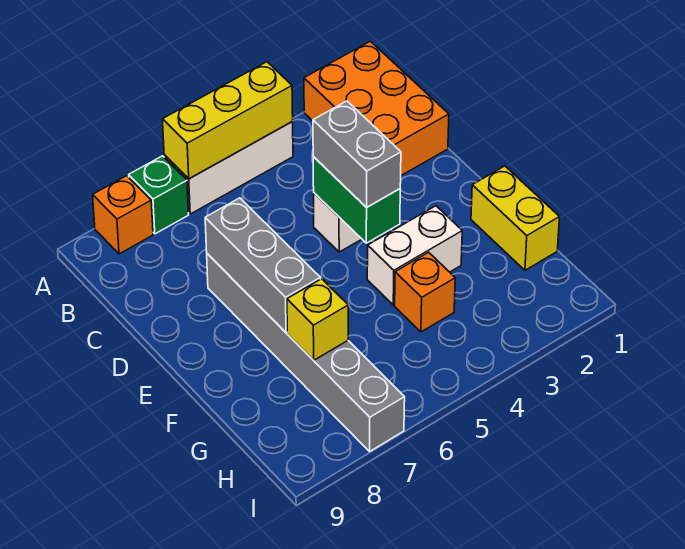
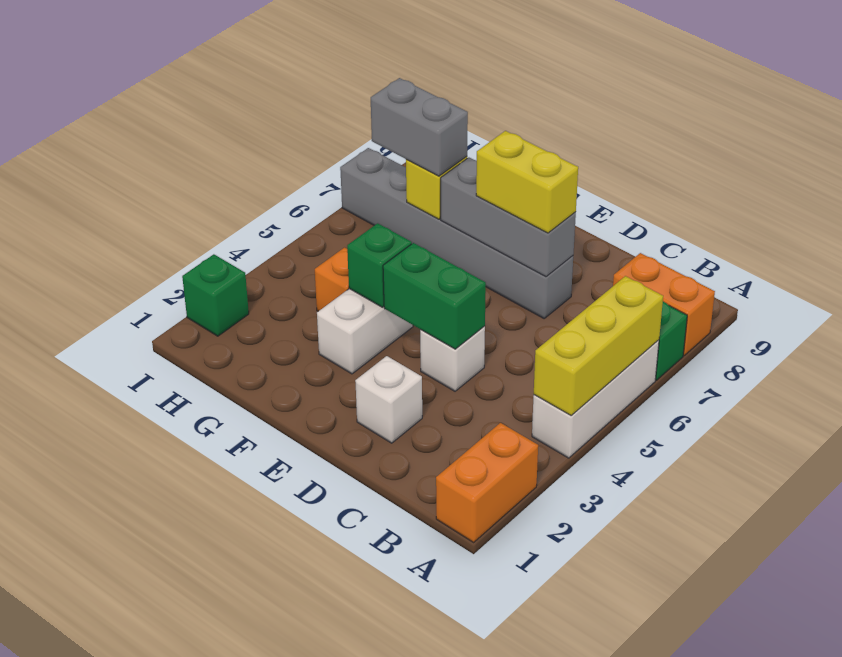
orange 2x3 brick [304,41,449,176] -> orange 1x2 brick [436,423,538,542]
orange 1x1 brick [93,176,153,254] -> orange 1x2 brick [613,253,715,355]
none -> white 1x1 brick [355,356,422,443]
grey 1x2 brick [313,101,401,207] -> grey 1x2 brick moved to [371,78,468,176]
yellow 1x2 brick [471,166,559,270] -> yellow 1x2 brick moved to [476,131,578,233]
none -> green 1x1 brick [347,223,412,307]
none -> green 1x1 brick [182,254,249,336]

